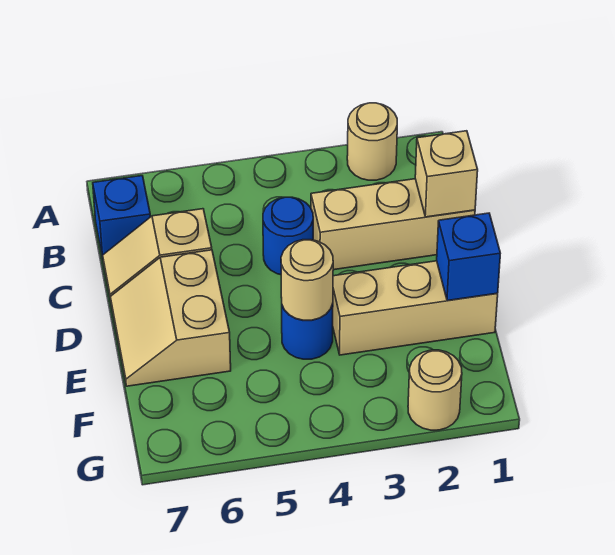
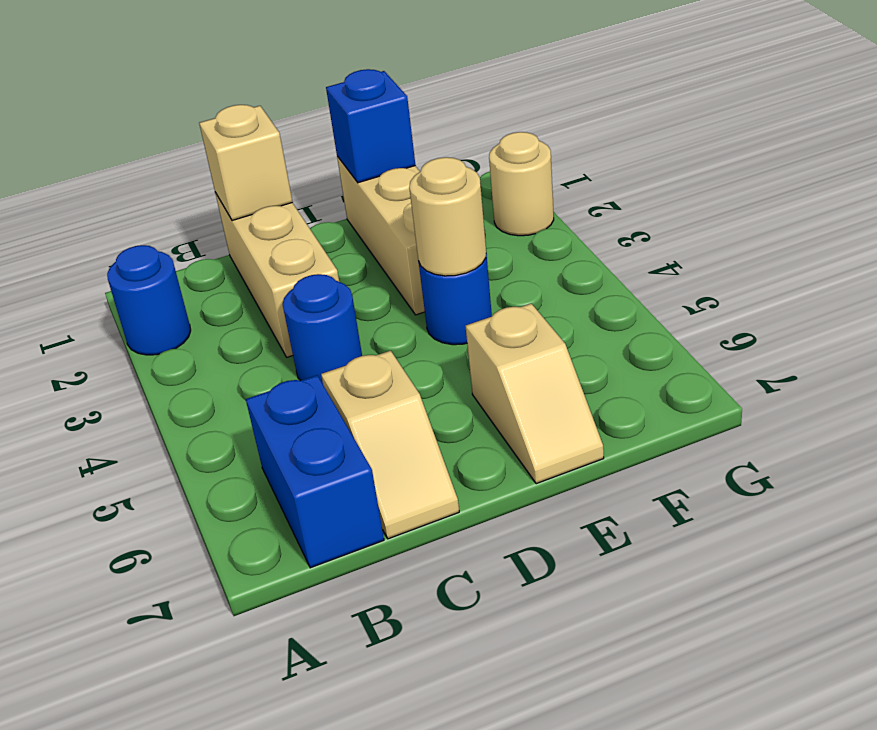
tan 1x1 round brick [347,103,397,180] -> blue 1x1 round brick [107,245,191,355]
blue 1x1 brick [93,176,150,258] -> blue 1x2 brick [246,375,384,568]
tan 2x2 slope [110,250,231,386] -> tan 1x2 slope [466,304,604,484]

